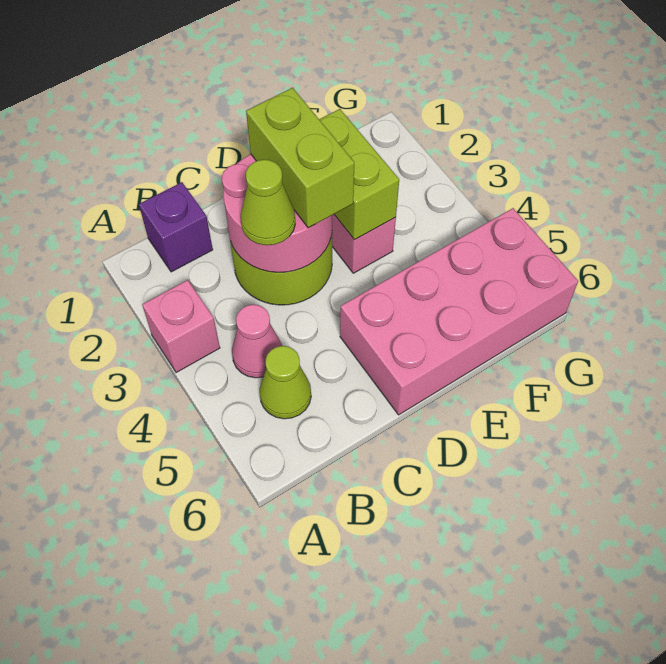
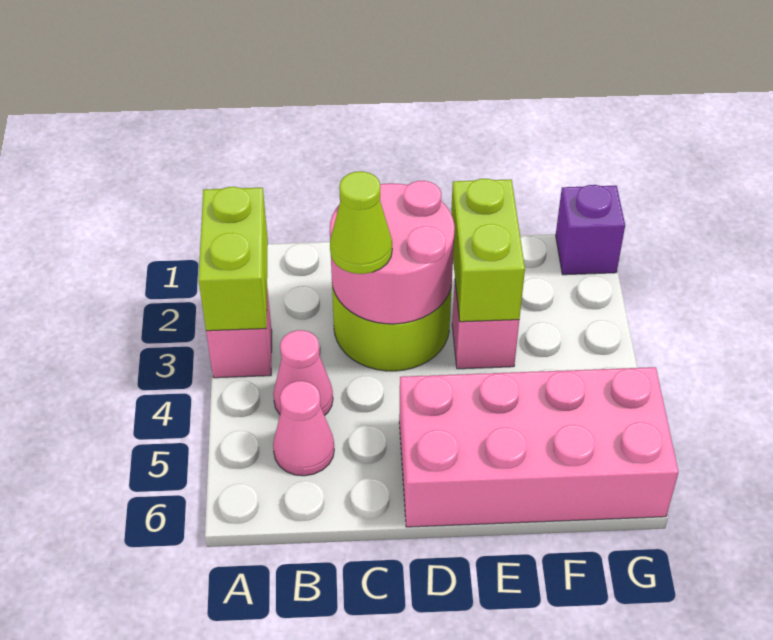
purple 1x1 brick [139,182,213,272] -> purple 1x1 brick moved to [556,185,625,275]
lime 1x1 cone [260,346,311,419] -> pink 1x1 cone [273,381,334,476]
lime 1x2 brick [246,88,354,228] -> lime 1x2 brick moved to [199,187,268,331]

